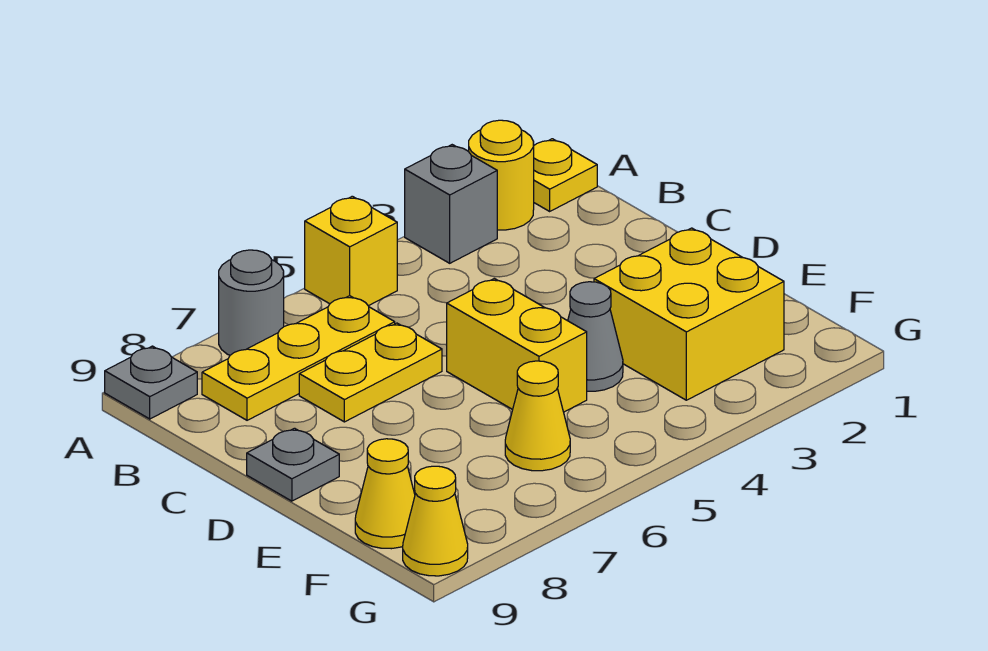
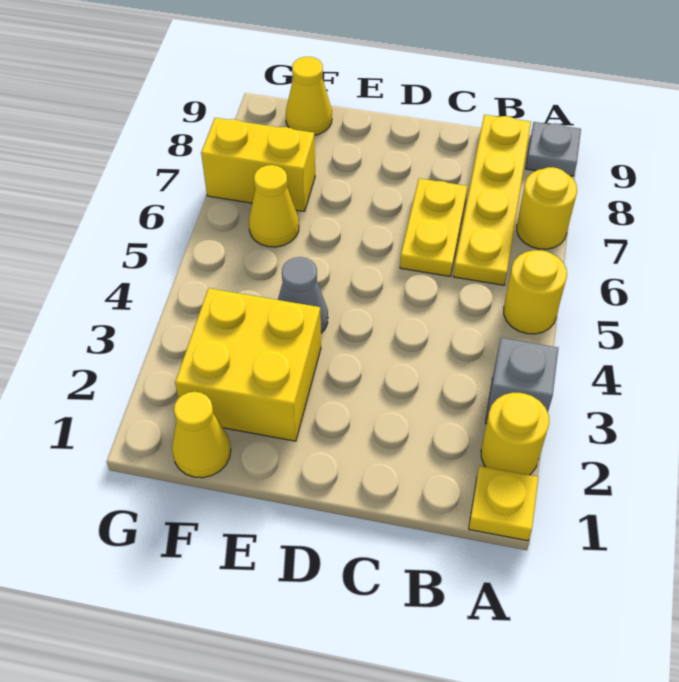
yellow 1x1 brick [305,196,397,306] -> yellow 1x1 round brick [504,250,567,334]
grey 1x1 round brick [219,250,284,355] -> yellow 1x1 round brick [517,167,577,249]
yellow 1x3 plate [202,296,395,420] -> yellow 1x4 plate [453,115,531,285]
yellow 1x2 brick [447,278,587,412] -> yellow 1x2 brick moved to [201,118,315,211]
grey 1x1 plate [247,428,339,501] -> none
yellow 1x1 cone [403,466,468,576] -> yellow 1x1 cone moved to [172,392,231,478]

